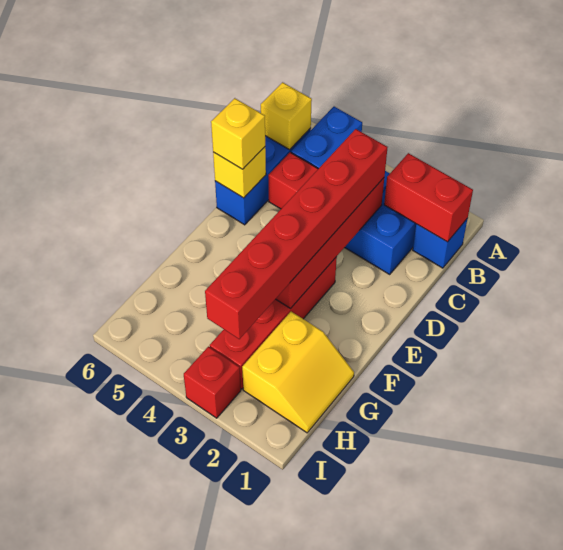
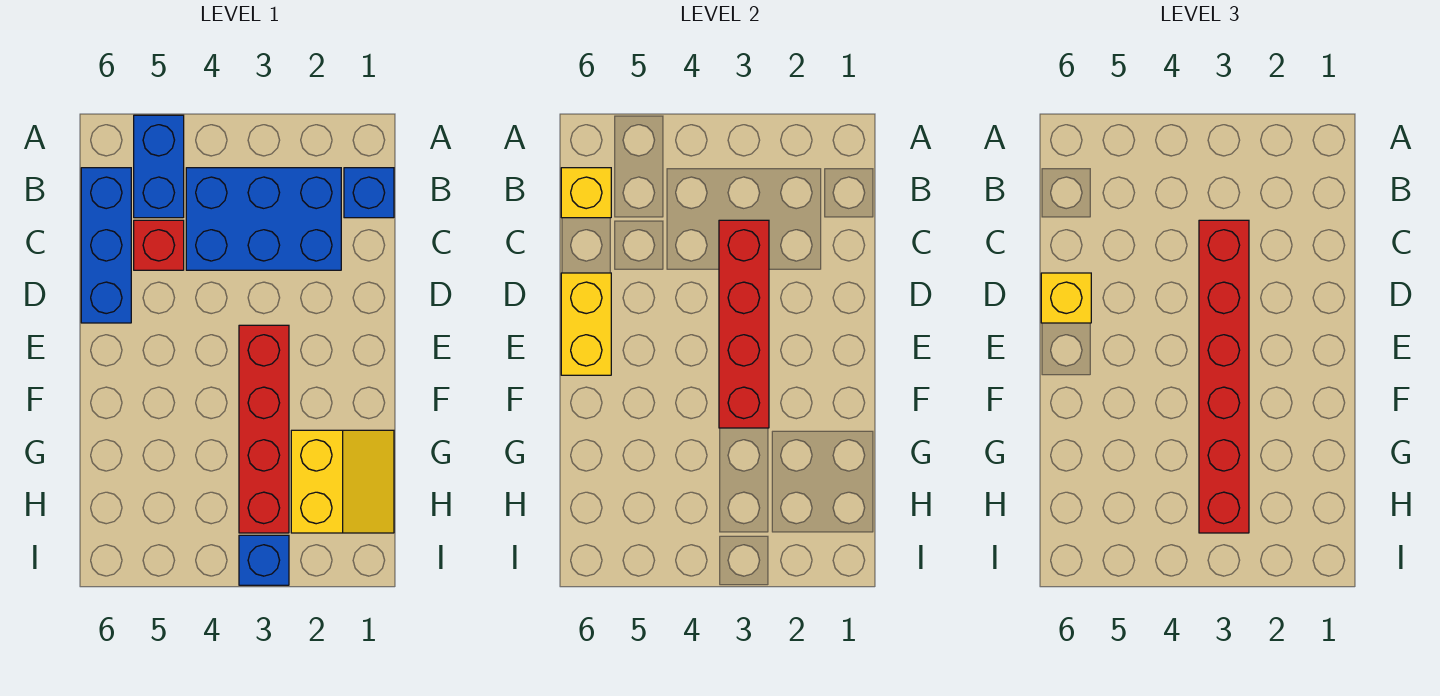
red 1x2 brick [384,153,473,242] -> none
yellow 1x1 brick [213,147,266,198] -> yellow 1x2 brick [561,273,611,375]
red 1x1 brick [184,347,241,418] -> blue 1x1 brick [239,535,289,585]

